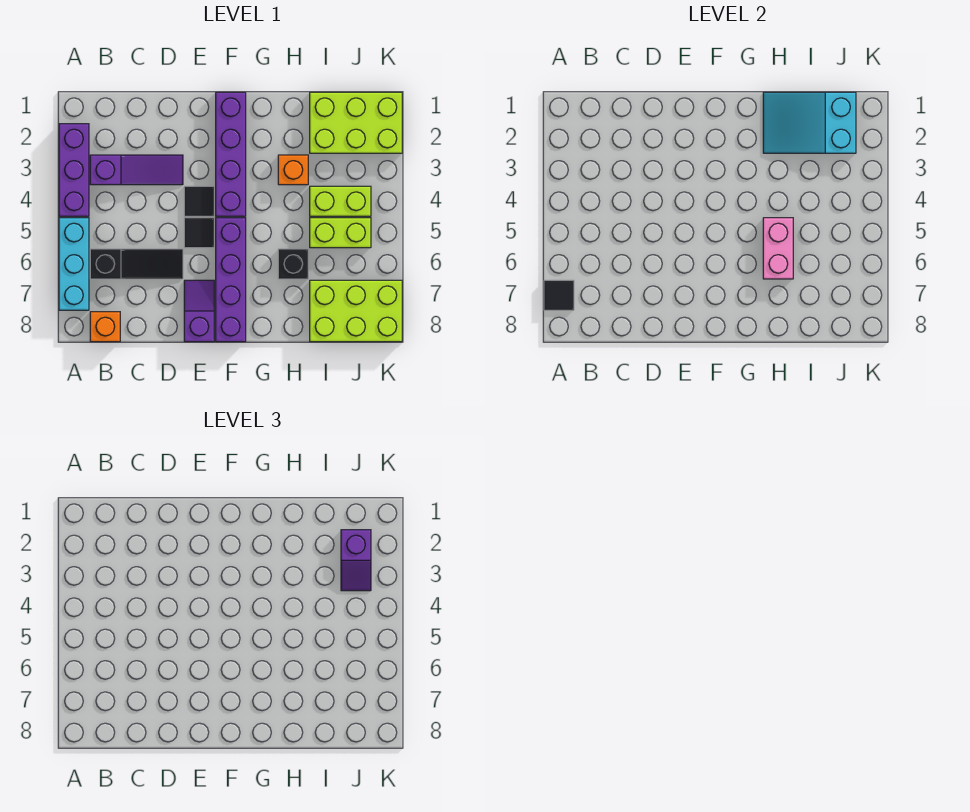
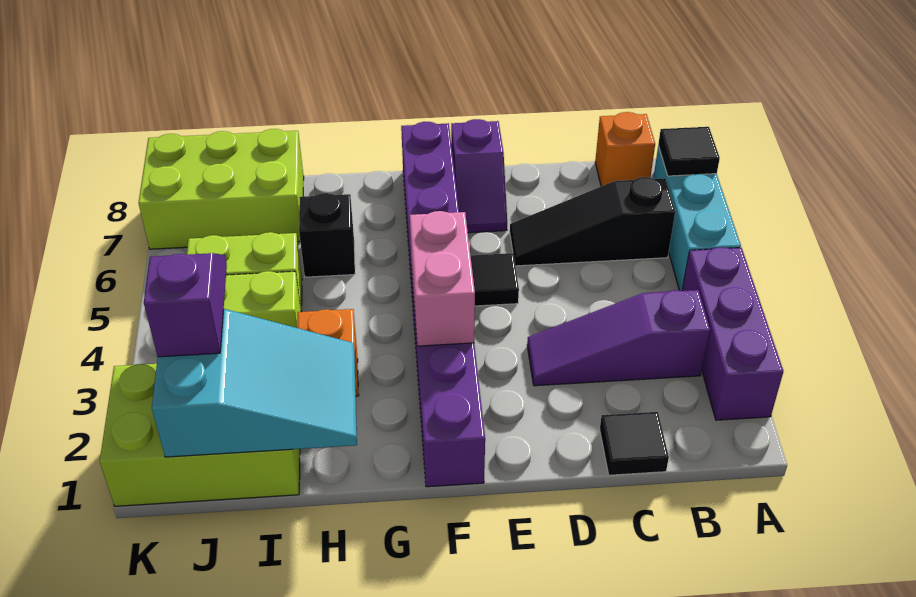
black 1x1 tile [184,186,214,216] -> black 1x1 tile moved to [600,412,669,475]
pink 1x2 brick [763,218,793,279] -> pink 1x2 brick moved to [410,211,475,346]

